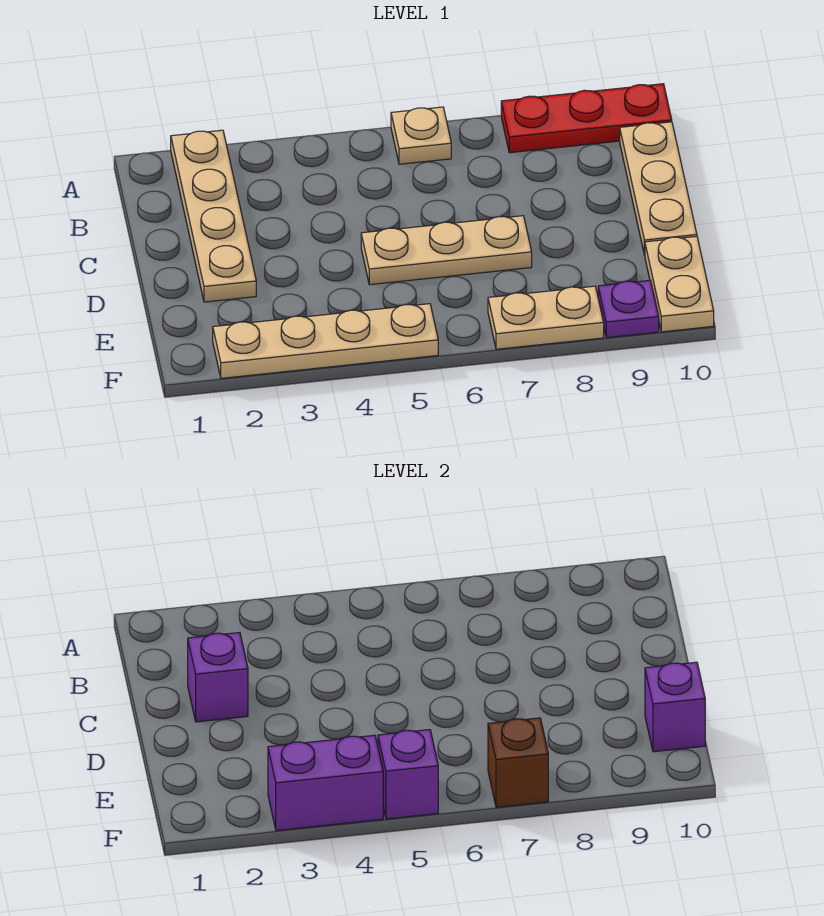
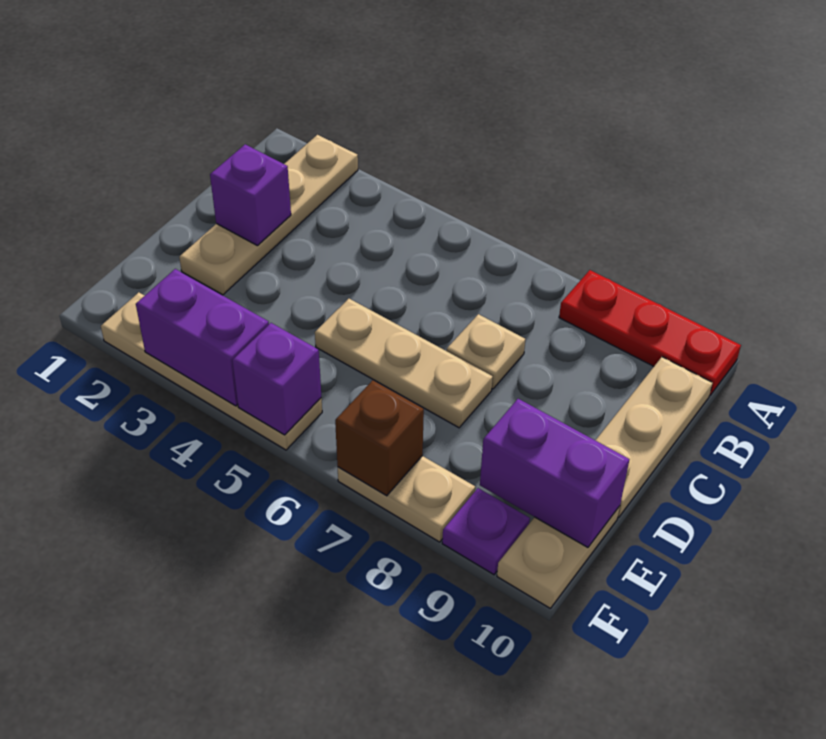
tan 1x1 plate [391,107,451,164] -> tan 1x1 plate moved to [446,314,525,389]
purple 1x1 brick [645,662,705,752] -> purple 1x2 brick [480,399,629,547]

